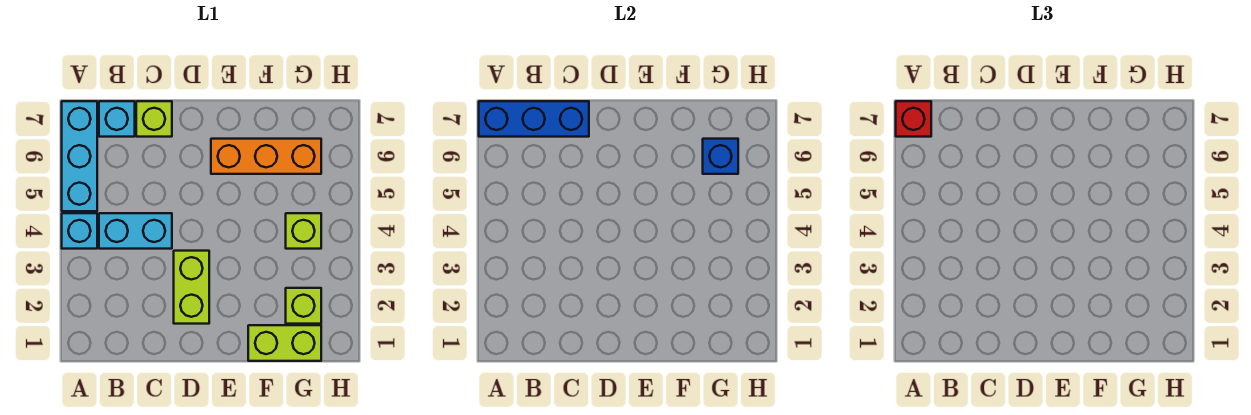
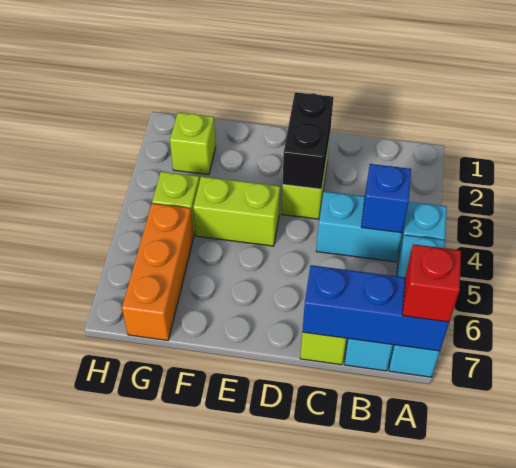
none -> black 1x2 brick [283,92,334,189]
orange 1x3 brick [211,139,321,174] -> orange 1x3 brick turned to [122,203,194,341]
lime 1x2 brick [248,325,321,361] -> lime 1x2 brick moved to [193,176,280,246]
blue 1x1 brick [703,139,738,174] -> blue 1x1 brick moved to [361,164,411,233]

